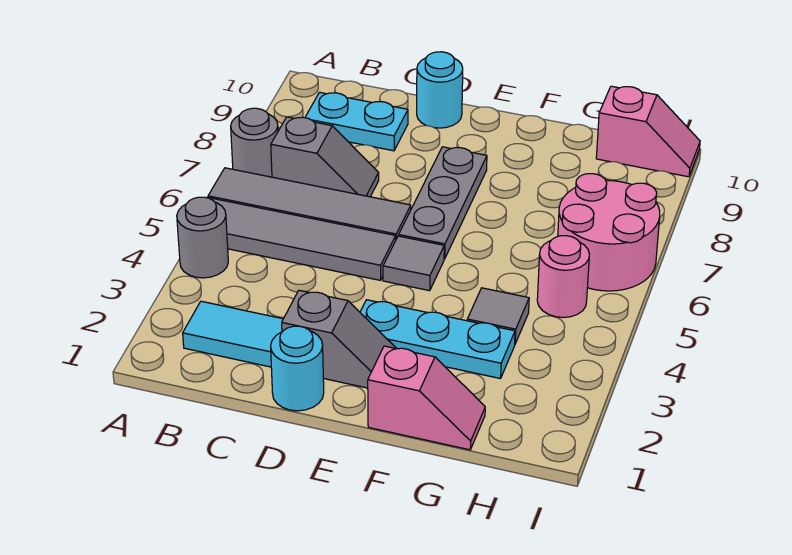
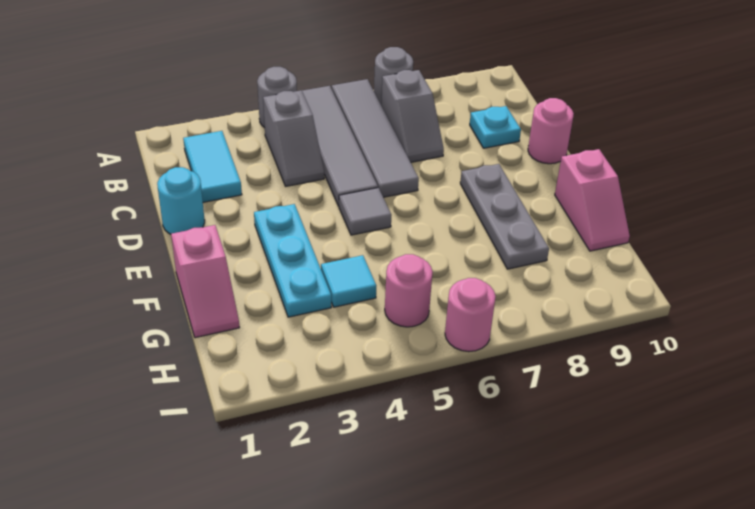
cyan 1x2 plate [305,92,408,151] -> cyan 1x1 plate [470,106,521,148]
grey 1x2 slope [282,290,397,388] -> grey 1x2 slope moved to [263,90,324,186]
cyan 1x1 round brick [417,52,463,128] -> pink 1x1 round brick [528,98,574,164]
grey 1x3 plate [399,147,487,259] -> grey 1x3 plate turned to [460,164,549,269]
grey 1x1 tile [467,288,529,343] -> cyan 1x1 tile [321,255,376,307]
pink 2x2 round brick [558,174,660,291] -> pink 1x1 round brick [445,278,496,352]
pink 1x2 slope [596,86,700,177] -> pink 1x2 slope moved to [555,149,630,251]

